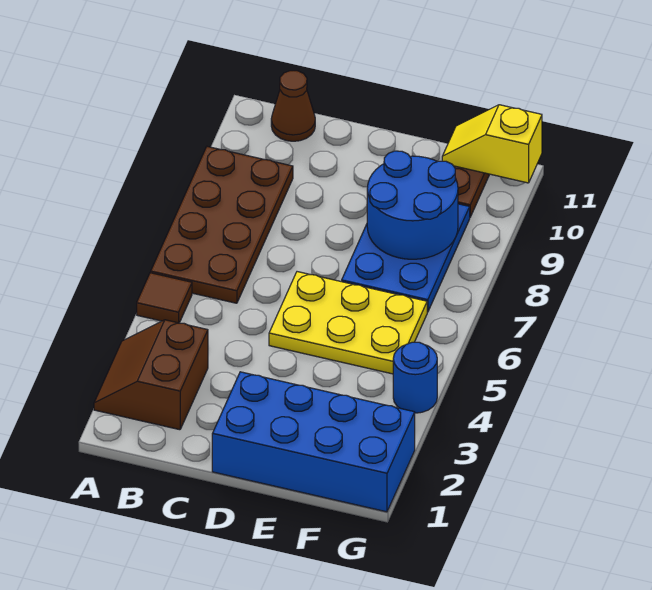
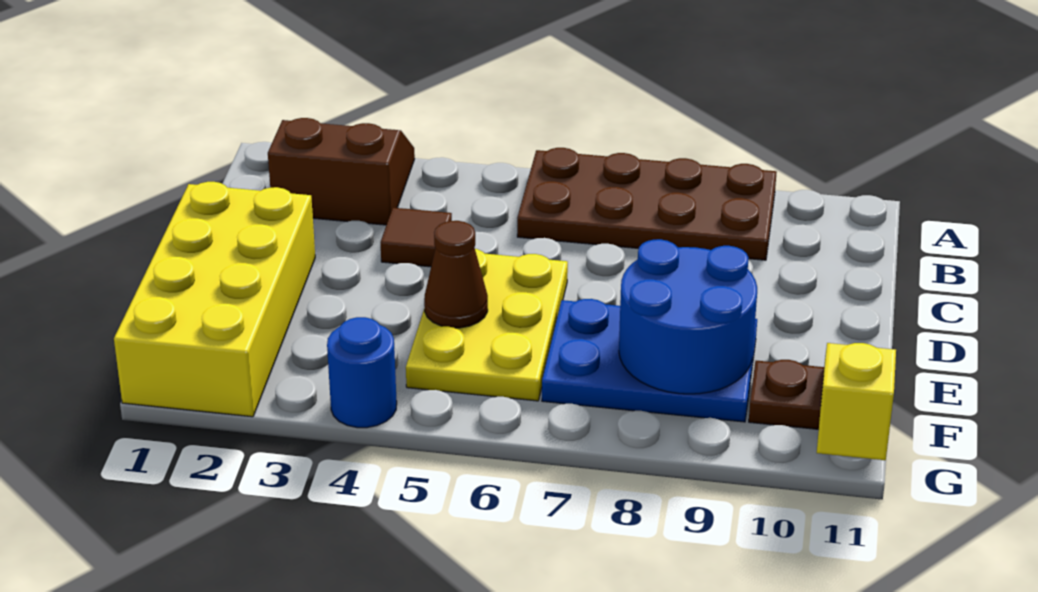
brown 1x1 tile [137,273,192,323] -> brown 1x1 tile moved to [380,208,452,267]
brown 1x1 cone [271,71,315,141] -> brown 1x1 cone moved to [424,221,488,328]
blue 2x4 brick [212,372,415,512] -> yellow 2x4 brick [114,182,315,417]

